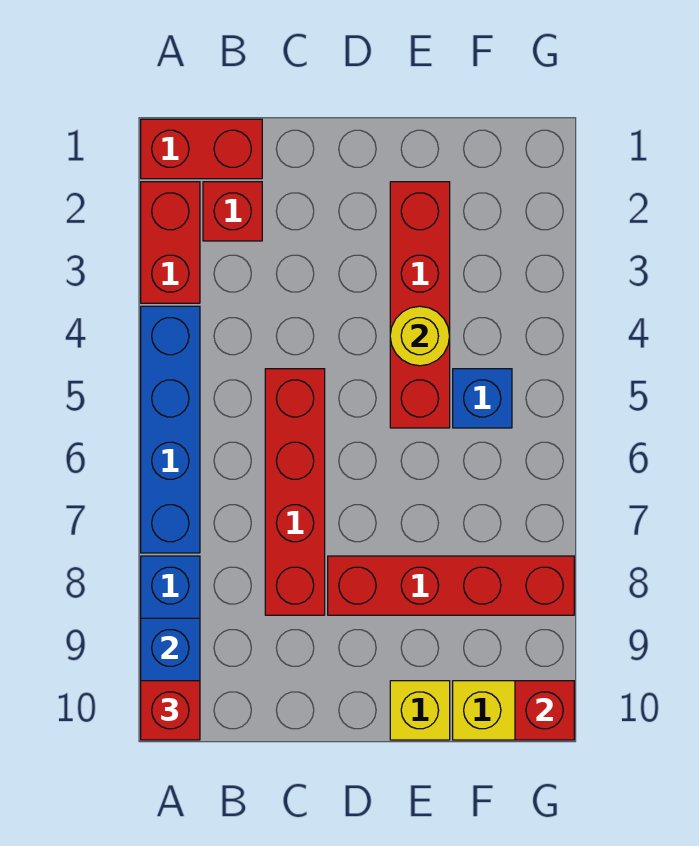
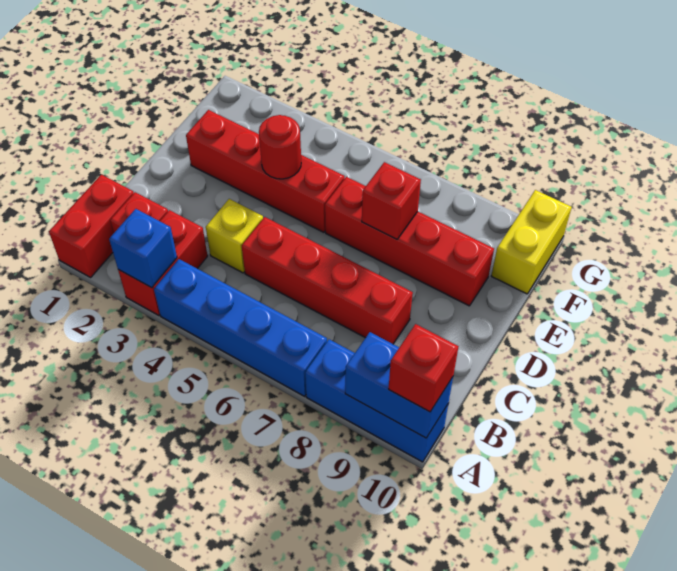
red 1x2 brick [141,182,200,303] -> red 1x2 brick turned to [118,210,208,315]
red 1x4 brick [328,556,574,615] -> red 1x4 brick turned to [325,177,494,306]
yellow 1x1 round brick [390,306,450,366] -> red 1x1 round brick [259,115,301,179]
yellow 1x1 brick [390,681,450,740] -> yellow 1x1 brick moved to [206,199,263,273]
blue 1x1 brick [453,369,512,428] -> blue 1x1 brick moved to [109,209,177,288]
red 1x1 brick [515,681,574,740] -> red 1x1 brick moved to [362,162,421,239]

